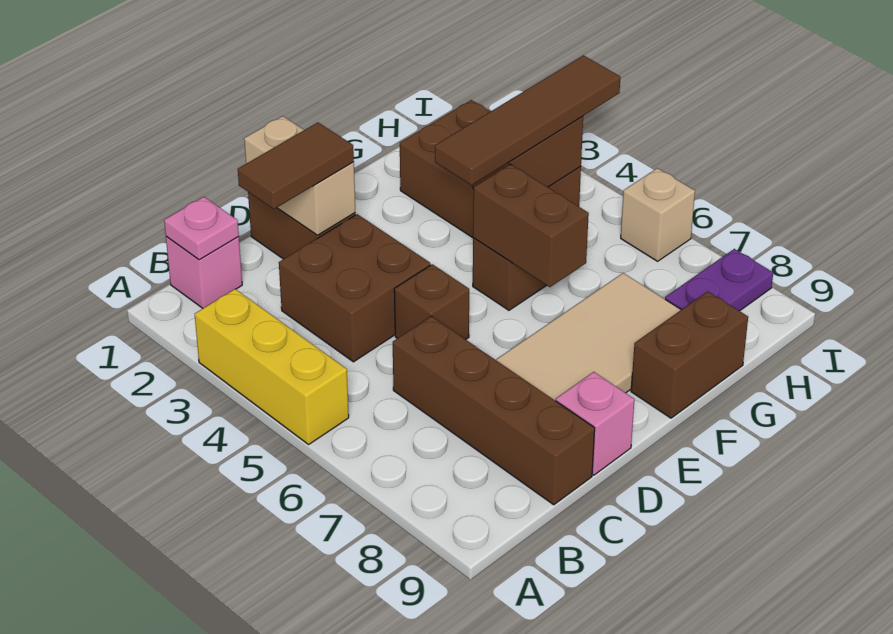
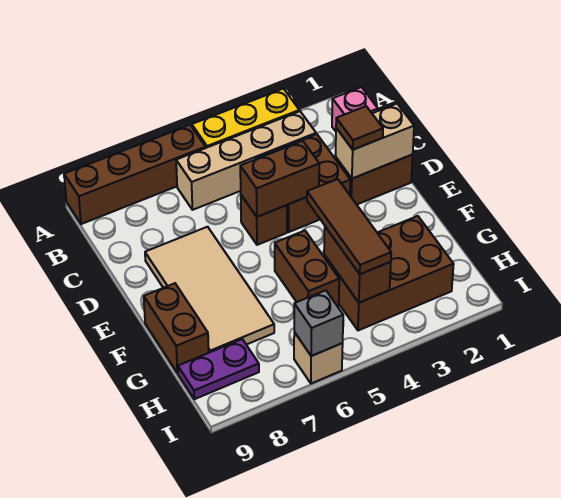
pink 1x1 plate [164,197,239,260] -> none
none -> tan 1x4 brick [176,111,316,210]
brown 1x2 tile [238,122,354,209] -> brown 1x1 tile [336,106,383,150]
brown 1x4 brick [393,316,595,505] -> brown 1x4 brick moved to [64,125,206,224]
pink 1x1 brick [556,372,634,475] -> none
brown 1x4 tile [435,55,620,185] -> brown 1x3 tile [307,179,391,274]
brown 1x2 brick [473,164,589,287] -> brown 1x2 brick moved to [240,141,319,217]
purple 1x2 plate [665,249,773,311] -> purple 1x2 plate turned to [178,339,259,399]
none -> grey 1x1 brick [294,290,343,356]

